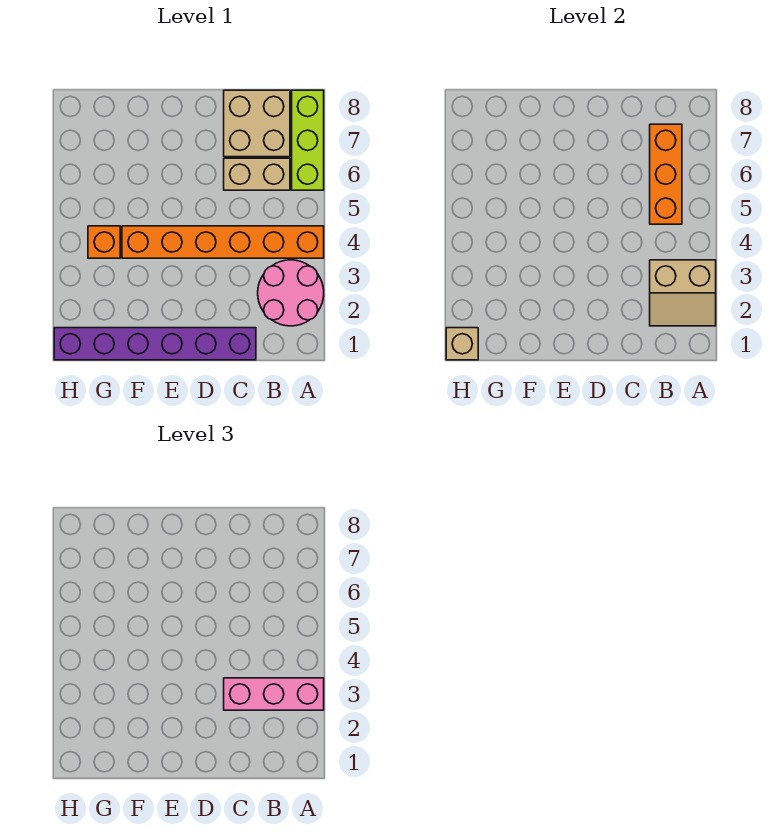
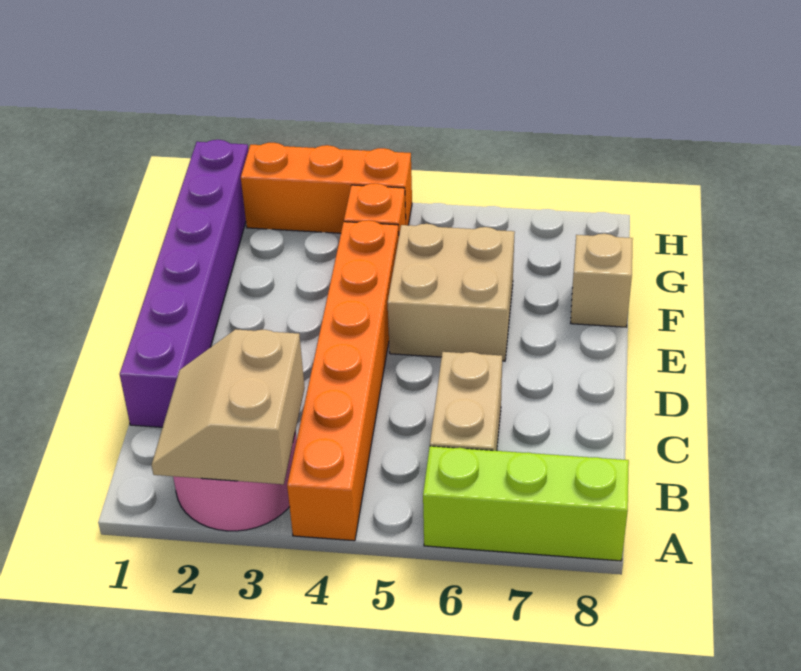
pink 1x3 brick [224,678,324,710] -> none
orange 1x3 brick [650,124,682,224] -> orange 1x3 brick moved to [241,143,412,233]
tan 2x2 brick [224,90,290,157] -> tan 2x2 brick moved to [388,224,515,361]
tan 1x1 brick [446,328,478,360] -> tan 1x1 brick moved to [571,234,633,327]

